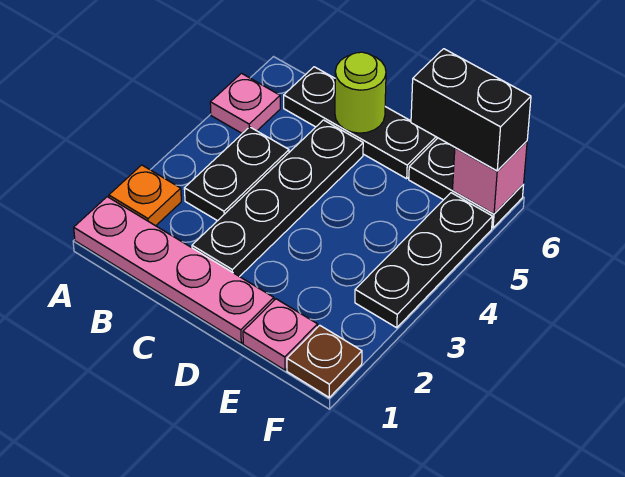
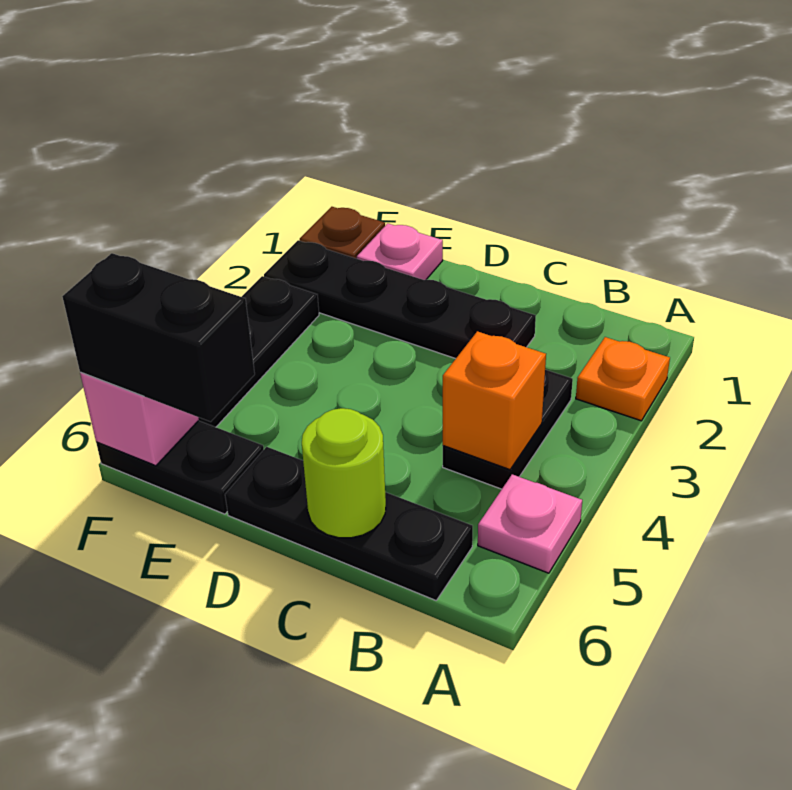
pink 1x4 plate [74,197,274,343] -> none
none -> orange 1x1 brick [443,331,546,470]
black 1x4 plate [192,120,363,277] -> black 1x4 plate turned to [264,240,536,359]

